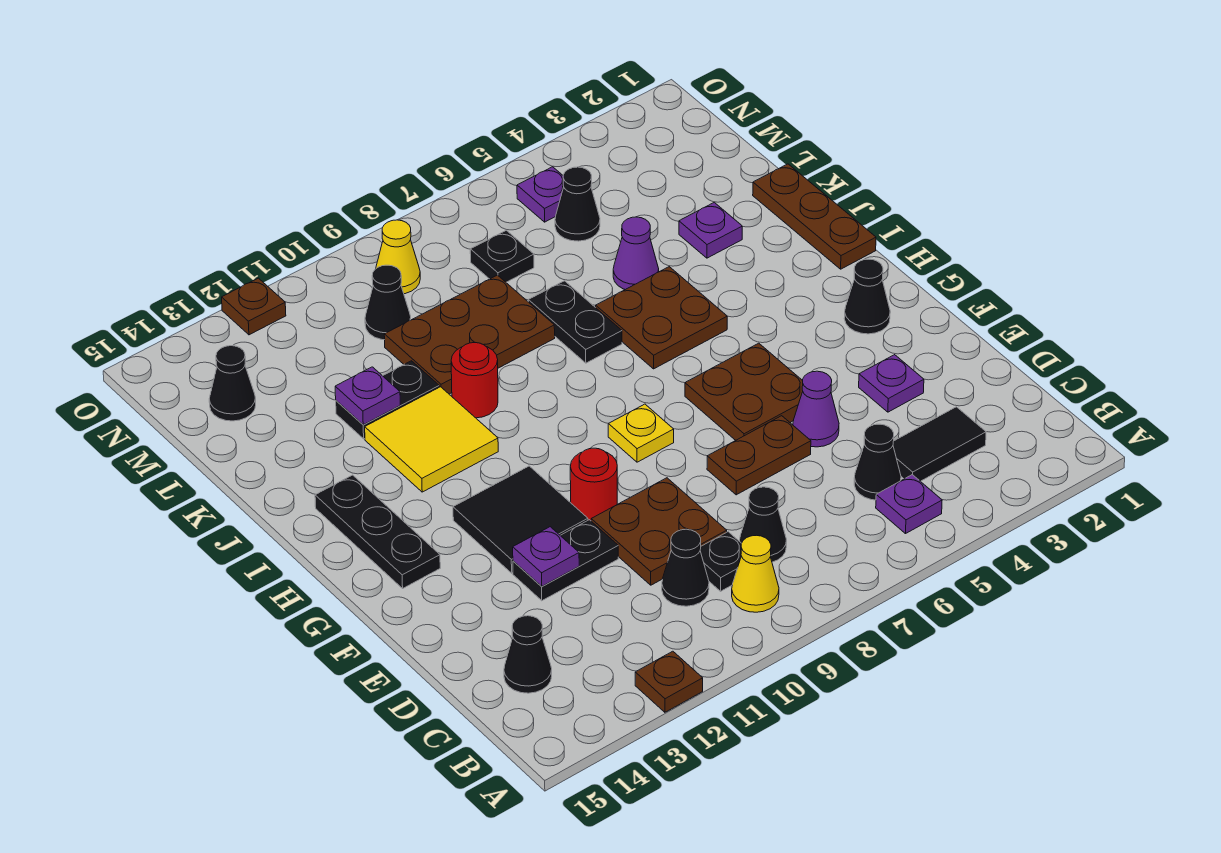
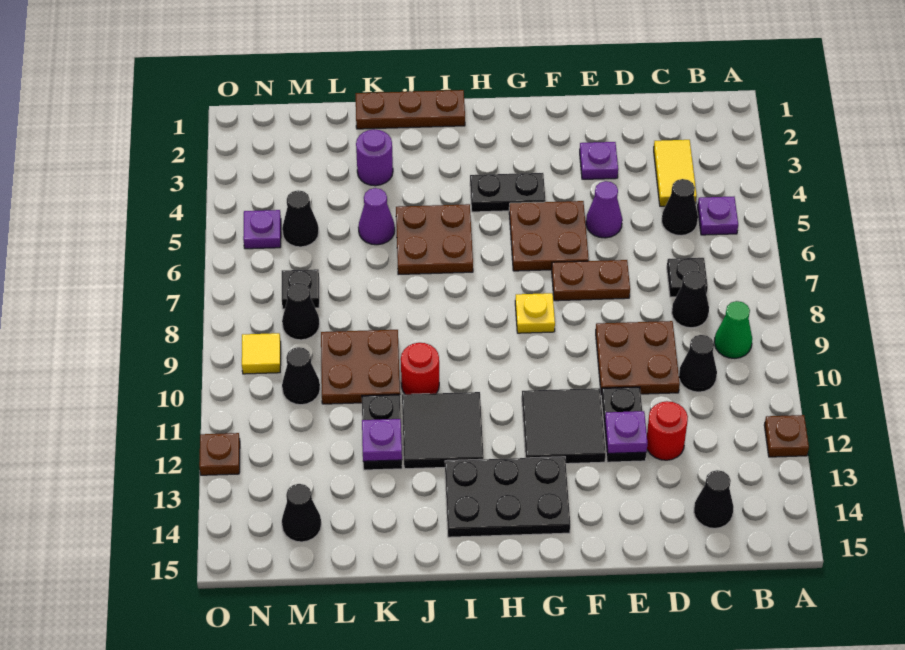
yellow 1x1 cone [732,535,779,612] -> green 1x1 cone [714,301,752,358]
black 1x2 tile [893,407,986,481] -> yellow 1x2 tile [654,140,697,206]
black 1x1 plate [700,532,742,591] -> black 1x1 plate moved to [667,258,708,297]
brown 1x2 plate [707,416,811,495] -> brown 1x2 plate turned to [552,260,630,301]
red 1x1 round brick [570,448,617,521] -> red 1x1 round brick moved to [647,401,688,460]
black 1x1 cone [844,259,890,334] -> black 1x1 cone moved to [282,283,320,340]
black 1x3 plate [315,475,440,588] -> black 2x3 plate [445,457,570,537]
yellow 2x2 tile [365,387,498,492] -> black 2x2 tile [402,392,484,469]
black 1x2 plate [528,281,622,363] -> black 1x2 plate moved to [470,173,546,212]
purple 1x1 plate [679,202,742,258] -> purple 1x1 round brick [356,129,393,186]
brown 2x3 plate [384,275,555,394] -> brown 2x2 plate [321,330,400,404]
yellow 1x1 cone [376,220,420,294] -> yellow 1x1 tile [242,333,281,374]

